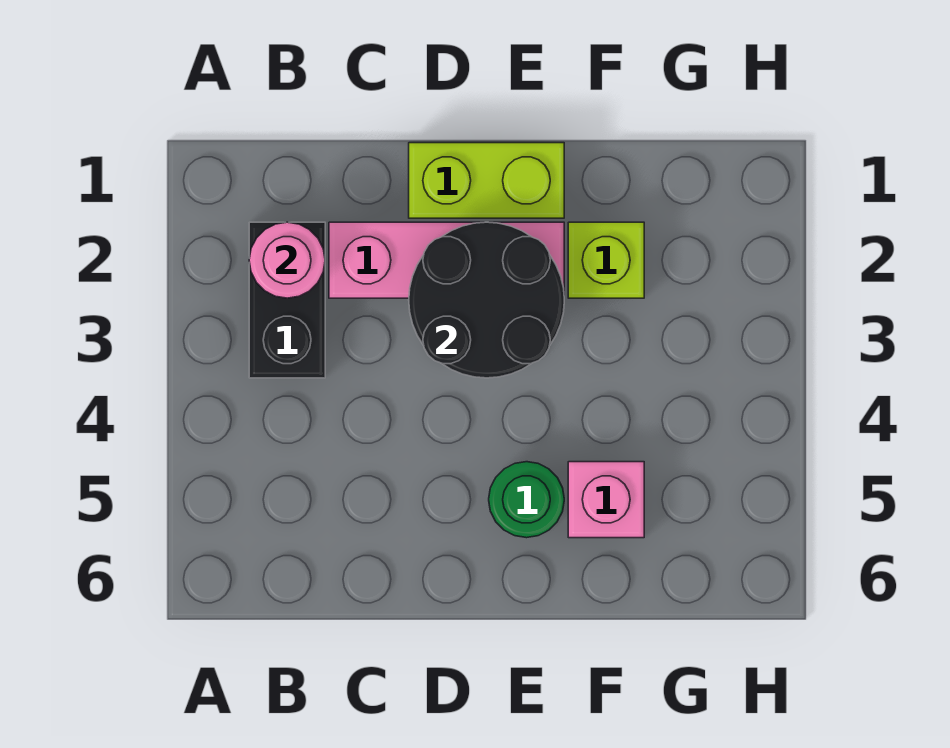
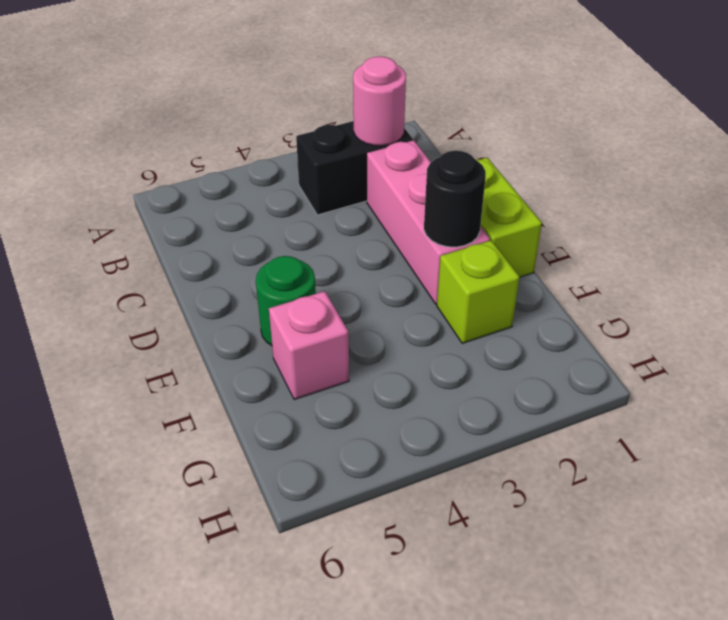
black 2x2 round brick [409,222,564,378] -> black 1x1 round brick [424,151,486,247]

